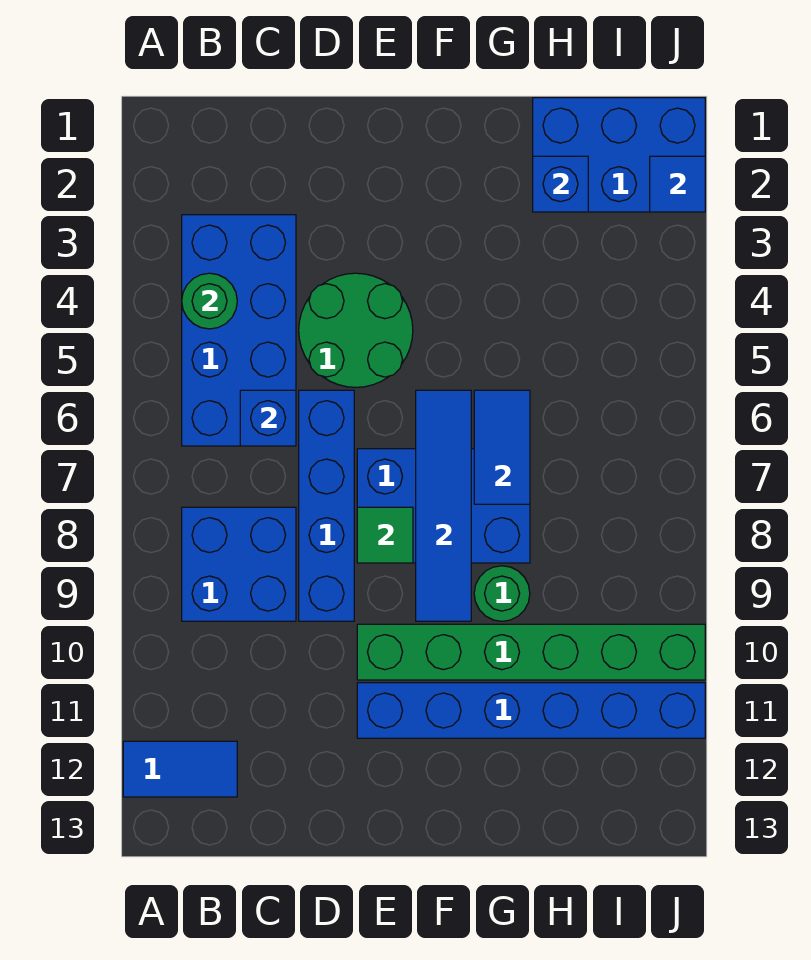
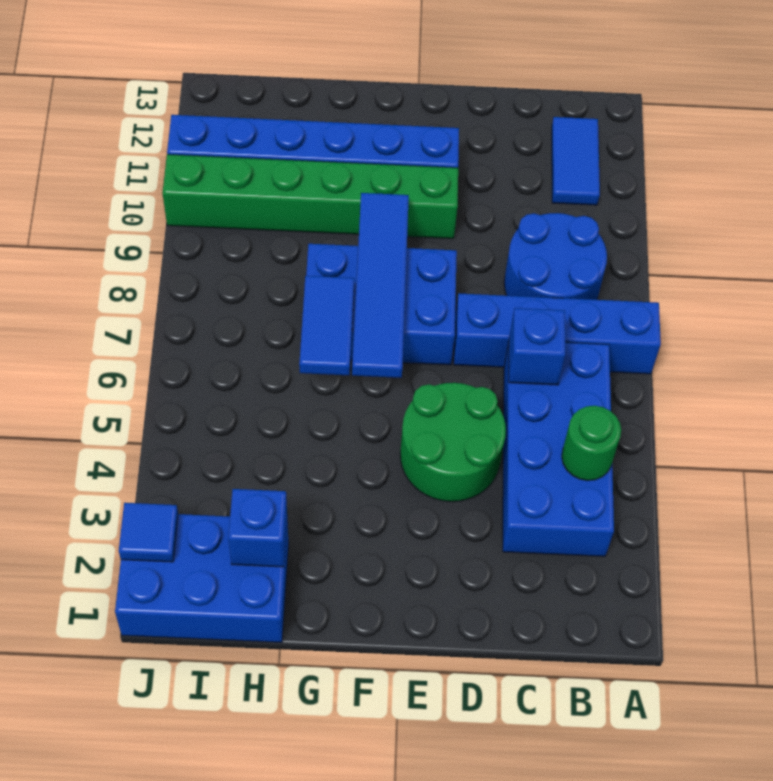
blue 1x2 tile [123,741,237,797] -> blue 1x2 tile turned to [552,117,600,205]
blue 2x2 brick [182,507,296,621] -> blue 2x2 round brick [504,213,607,300]
blue 1x4 brick [299,390,354,621] -> blue 1x4 brick turned to [454,293,661,374]
green 1x1 tile [357,507,413,563] -> none
green 1x1 round brick [474,566,530,621] -> none

